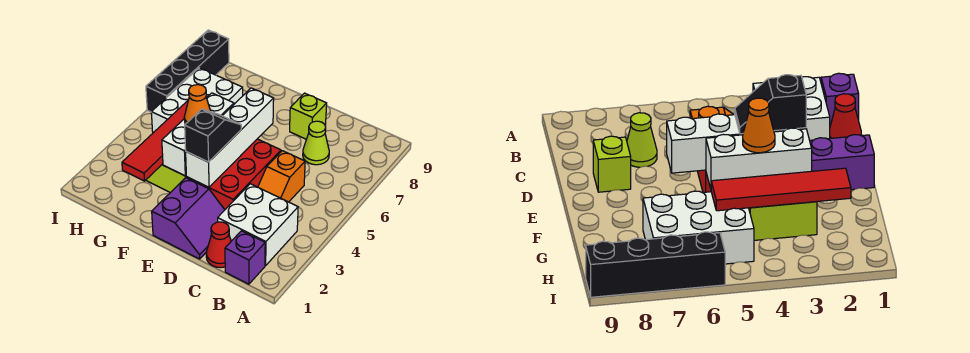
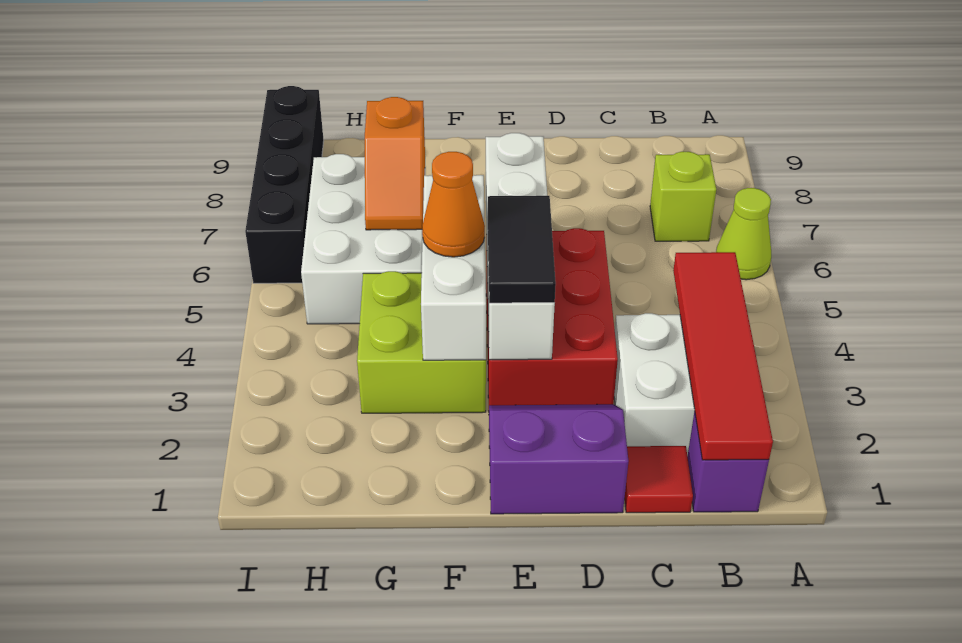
red 1x1 cone [206,222,231,268] -> red 1x1 tile [625,446,693,513]
orange 1x2 slope [258,151,305,202] -> orange 1x2 slope moved to [365,97,425,230]
lime 1x1 cone [303,121,329,165] -> lime 1x1 cone moved to [716,188,771,280]
purple 2x2 slope [152,178,225,259] -> purple 2x2 slope turned to [489,404,628,514]
lime 1x1 brick [290,93,327,139] -> lime 1x1 brick moved to [650,152,716,241]
black 1x2 slope [185,109,241,162] -> black 1x2 tile [488,196,556,303]
red 1x4 tile [122,101,188,181] -> red 1x4 tile moved to [673,252,773,460]

